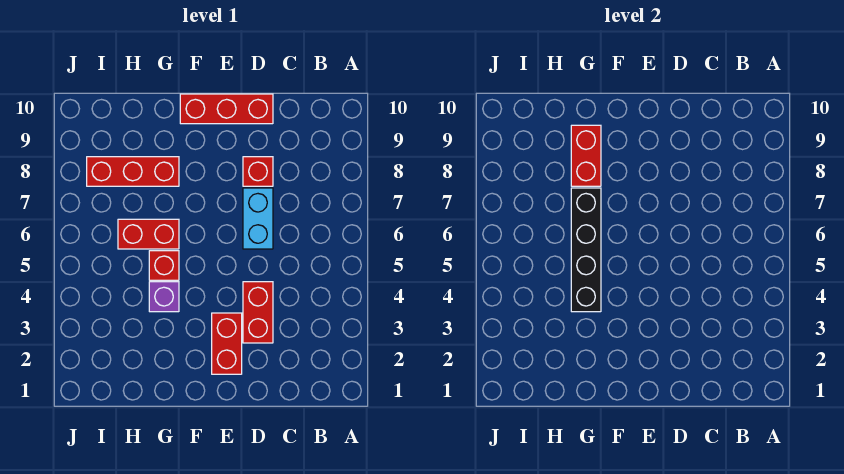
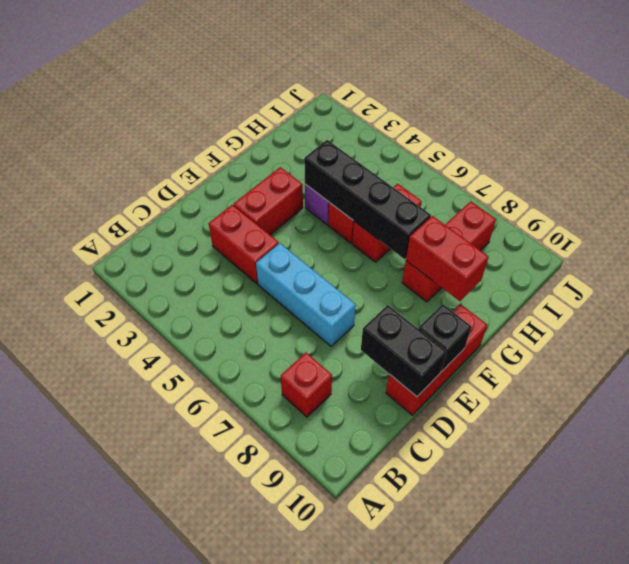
cyan 1x2 brick [243,188,273,249] -> cyan 1x3 brick [256,243,356,346]
red 1x1 brick [243,157,273,186] -> red 1x1 brick moved to [281,353,332,417]
none -> black 1x2 brick [361,305,447,397]
red 1x2 brick [212,313,242,374] -> red 1x2 brick turned to [234,167,303,235]
none -> black 1x1 brick [418,304,472,371]

